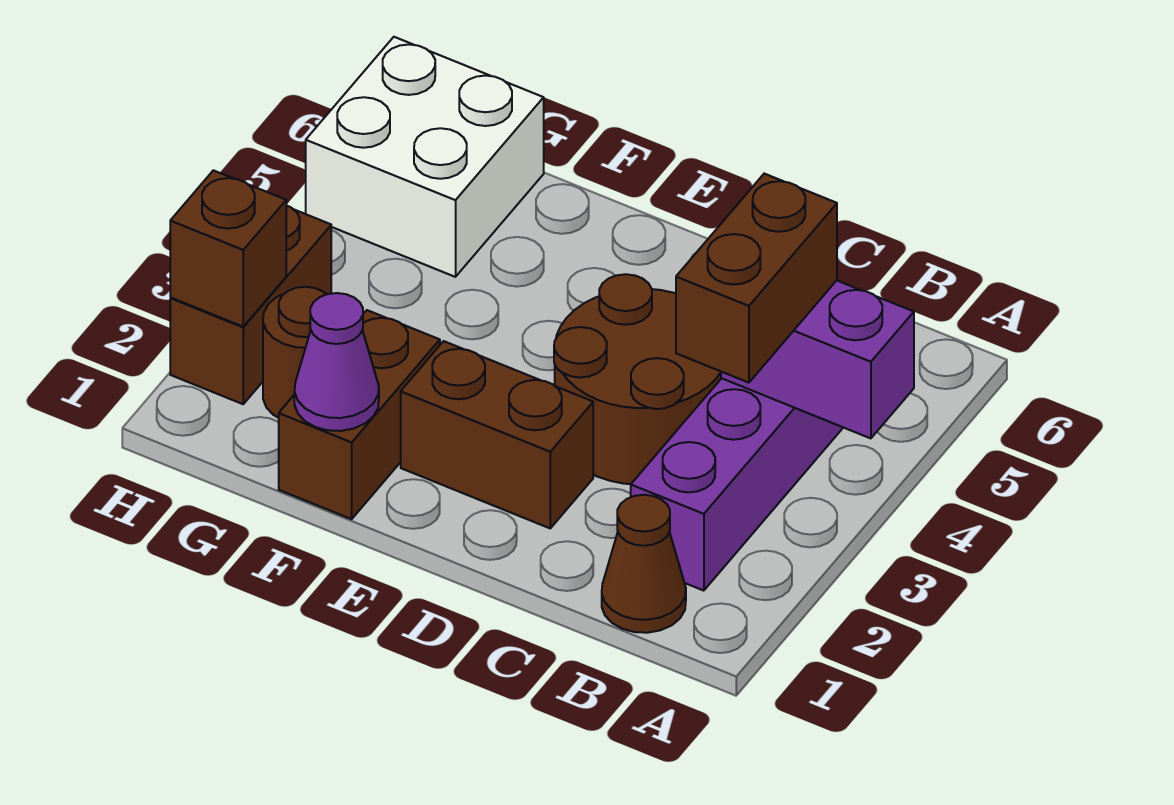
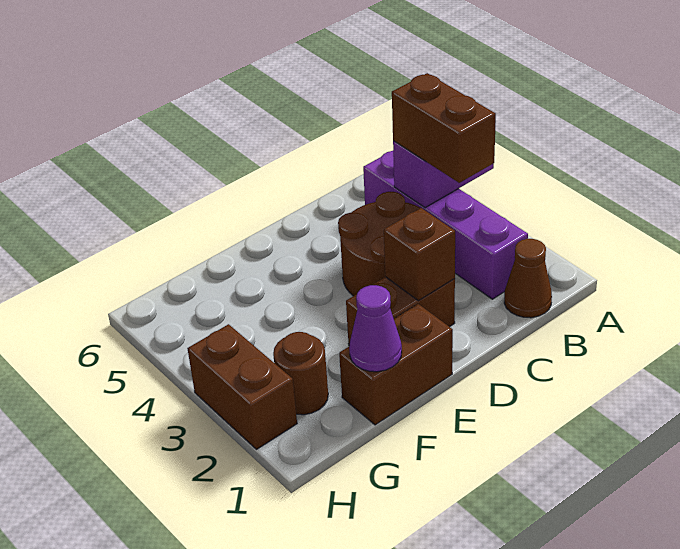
brown 1x2 brick [279,310,440,519] -> brown 1x2 brick turned to [339,304,453,425]
white 2x2 brick [306,37,544,277] -> none
brown 1x1 brick [170,170,286,327] -> brown 1x1 brick moved to [384,208,455,301]

